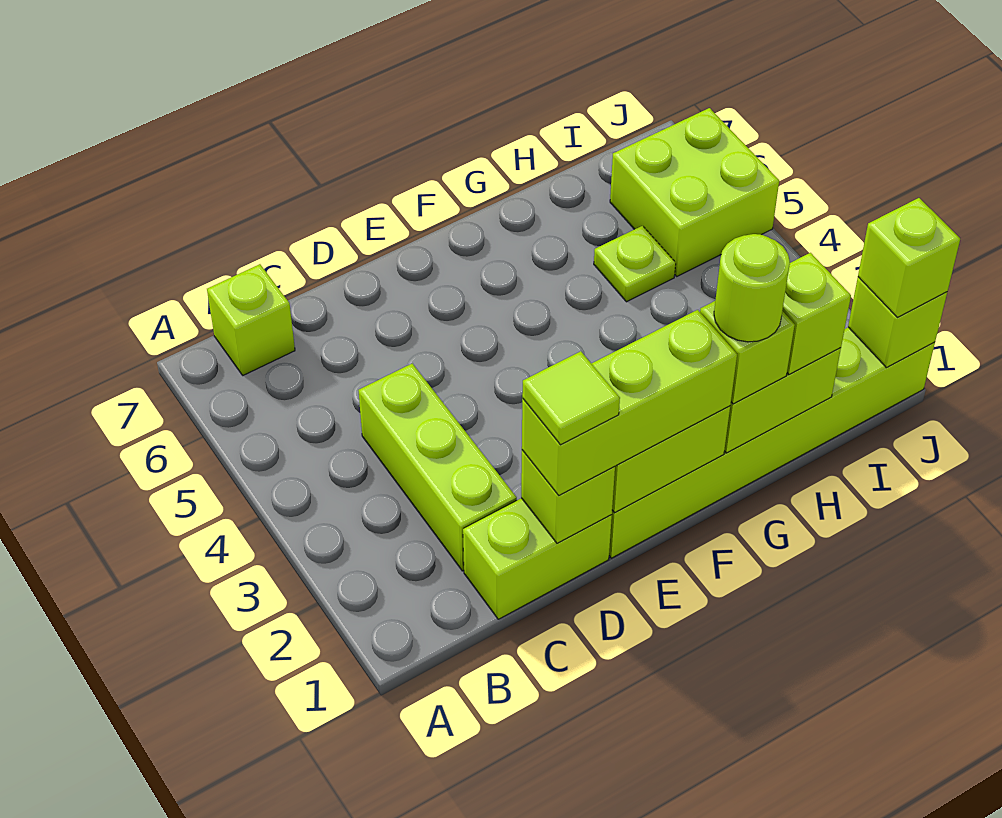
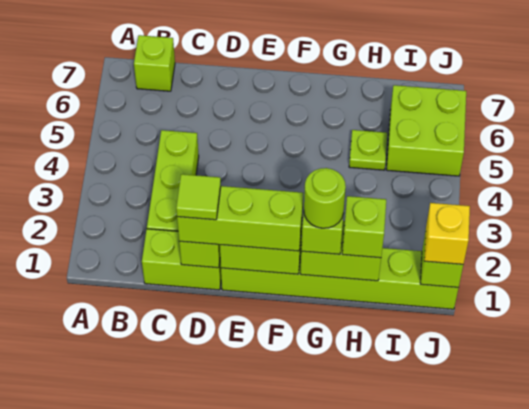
lime 1x1 brick [858,198,960,317] -> yellow 1x1 brick [424,203,470,264]

